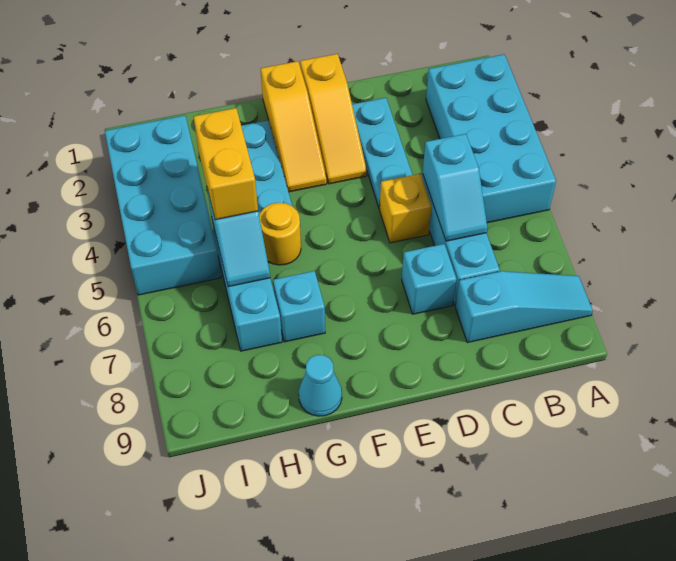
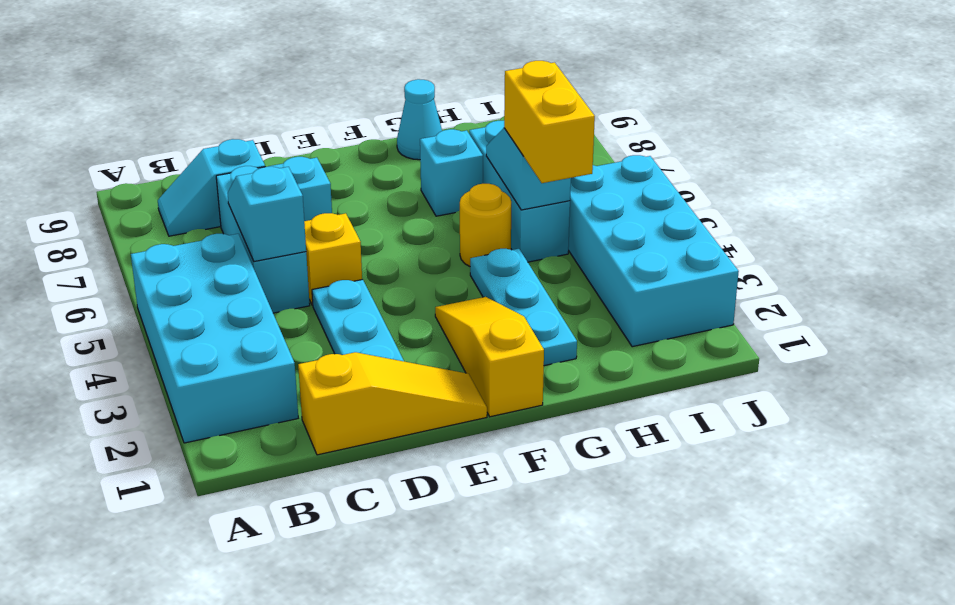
cyan 1x3 slope [455,271,593,343] -> cyan 1x2 slope [158,139,265,236]
yellow 1x3 slope [300,54,367,184] -> yellow 1x3 slope turned to [298,352,487,455]

